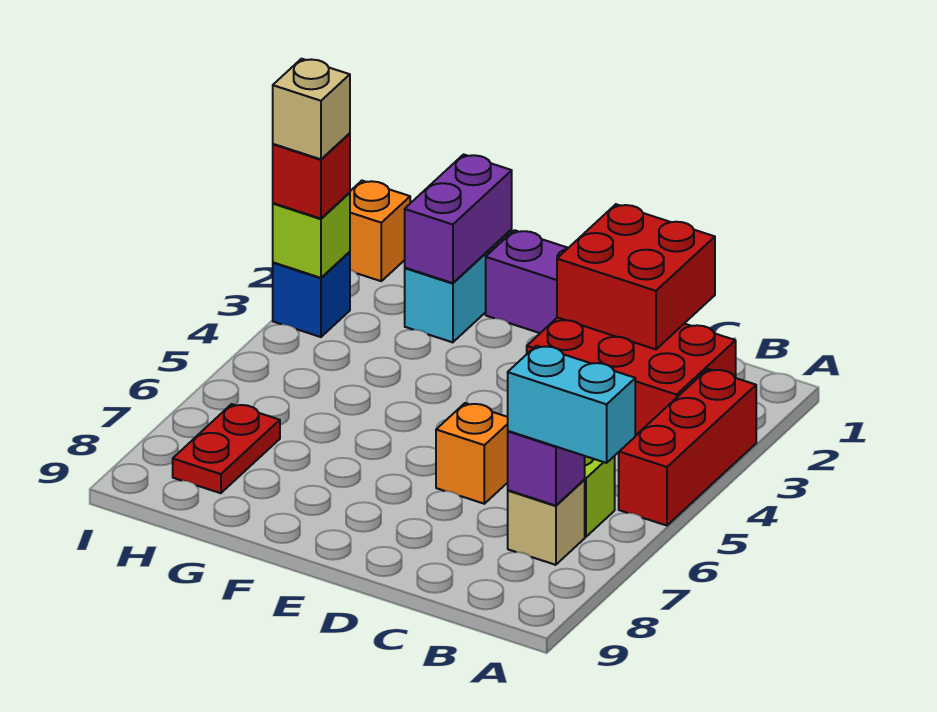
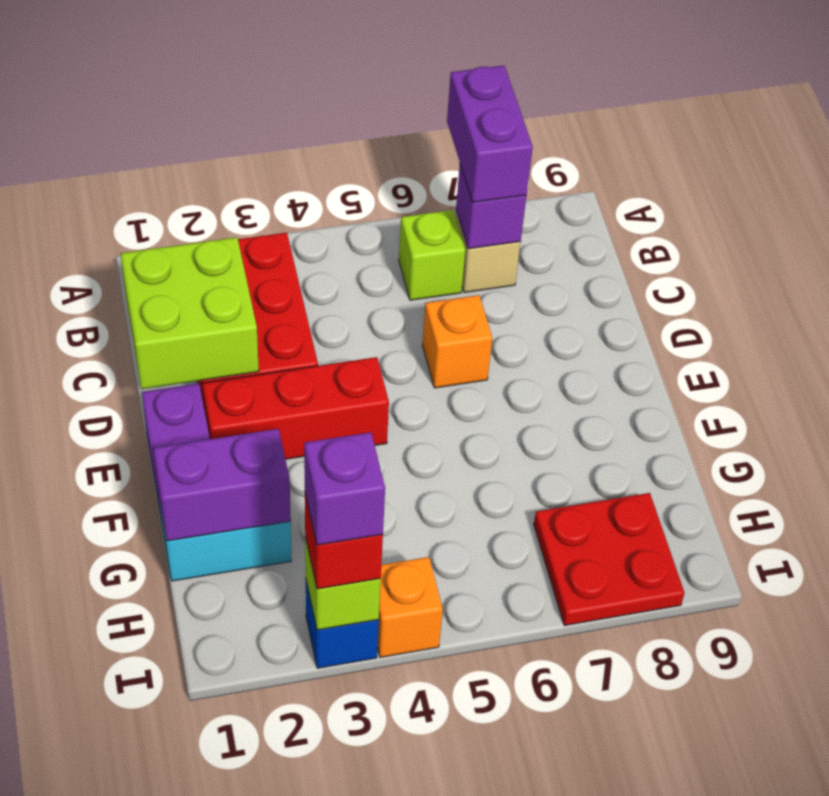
red 1x3 brick [619,369,756,526] -> red 1x3 brick moved to [202,357,389,459]
cyan 1x2 brick [508,346,635,463] -> purple 1x2 brick [447,66,533,202]
red 2x2 brick [557,204,715,349] -> lime 2x2 brick [120,237,259,389]
red 1x2 plate [173,404,280,493] -> red 2x2 plate [534,493,685,626]
orange 1x1 brick [350,181,410,281] -> orange 1x1 brick moved to [377,557,443,657]
tan 1x1 brick [273,59,350,159] -> purple 1x1 brick [304,432,385,545]

